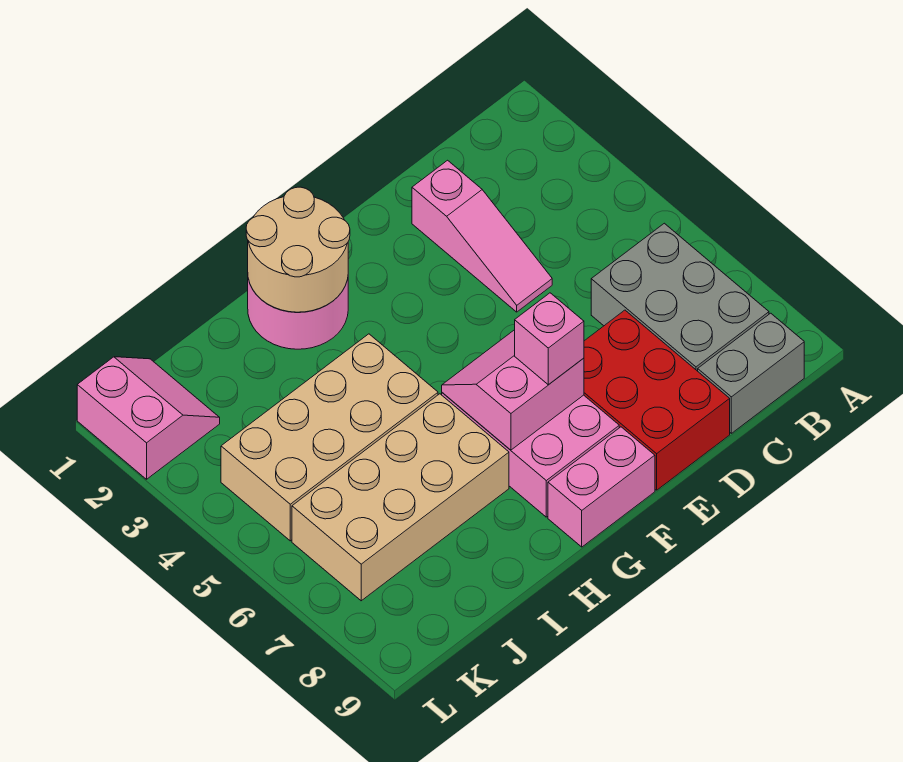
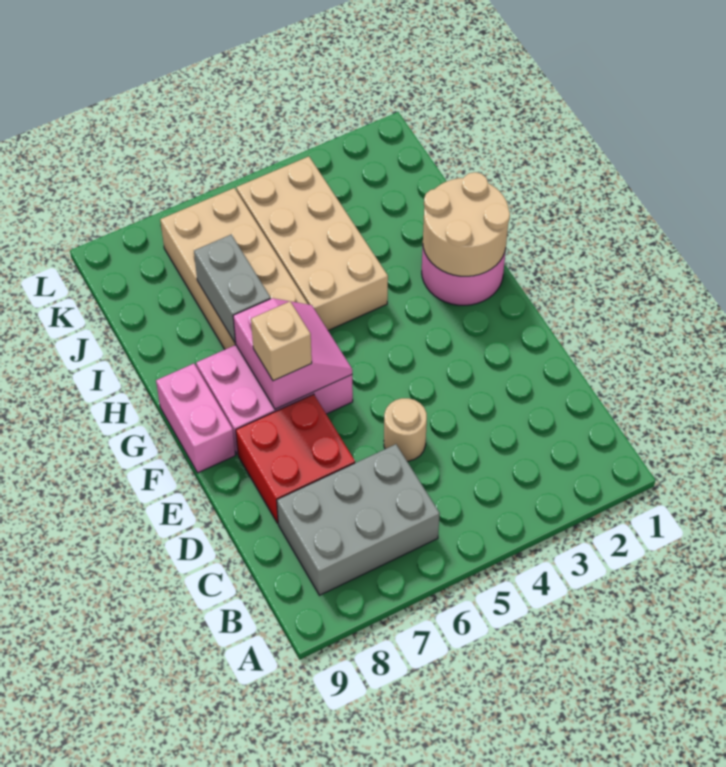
grey 1x2 brick [698,313,804,433] -> grey 1x2 brick moved to [194,235,270,343]
pink 1x3 slope [412,160,552,312] -> none
none -> tan 1x1 round brick [384,398,427,461]
red 2x3 brick [584,310,730,490] -> red 2x2 brick [236,394,355,523]
pink 1x1 brick [515,293,584,384] -> tan 1x1 brick [251,301,312,381]
pink 2x2 slope [77,357,220,479] -> none

